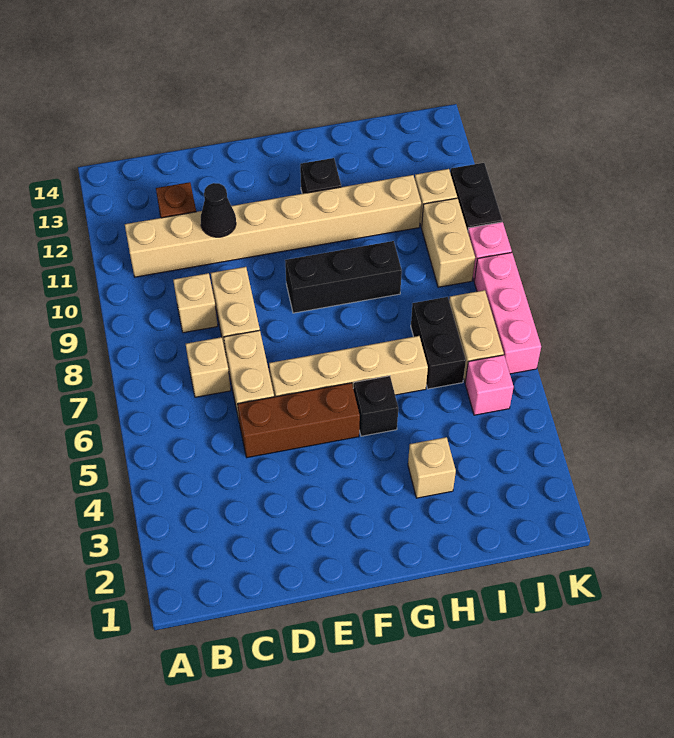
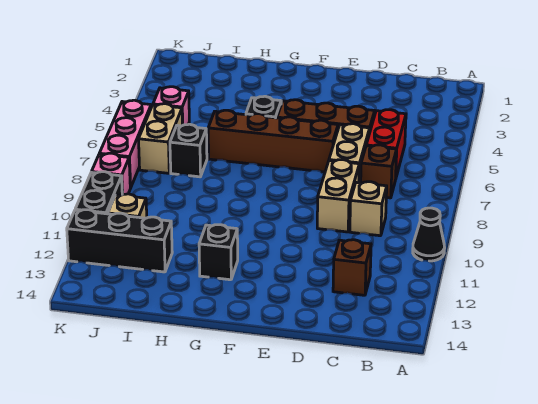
tan 1x8 brick [125,175,421,277] -> none
none -> red 1x2 brick [366,110,406,177]
tan 1x1 brick [186,337,231,397] -> brown 1x1 brick [361,145,397,198]
black 1x1 cone [201,183,236,237] -> black 1x1 cone moved to [413,208,445,261]
tan 1x4 brick [269,336,428,397] -> brown 1x4 brick [208,110,338,172]
black 1x3 brick [285,241,402,313] -> black 1x3 brick moved to [67,210,172,272]
tan 1x1 brick [408,437,456,498] -> none
black 1x2 brick [411,297,466,389] -> black 1x1 brick [170,124,207,177]
tan 1x2 brick [422,198,475,287] -> none

